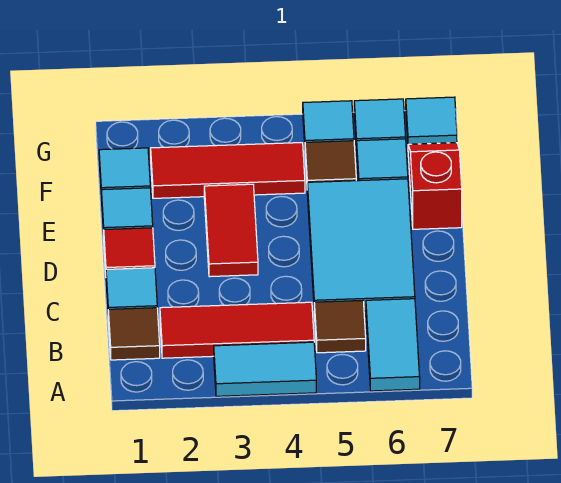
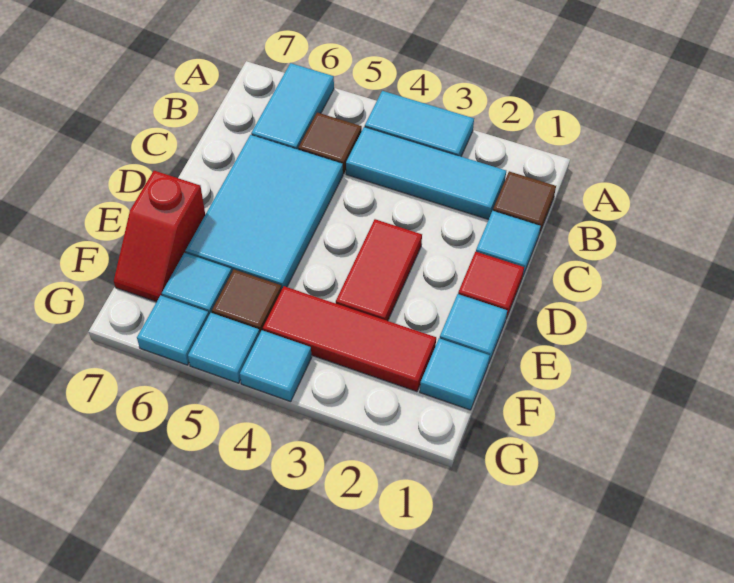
red 1x3 tile [160,302,314,358] -> cyan 1x3 tile [346,127,506,220]
cyan 1x1 tile [406,97,457,144] -> cyan 1x1 tile moved to [240,330,312,402]

